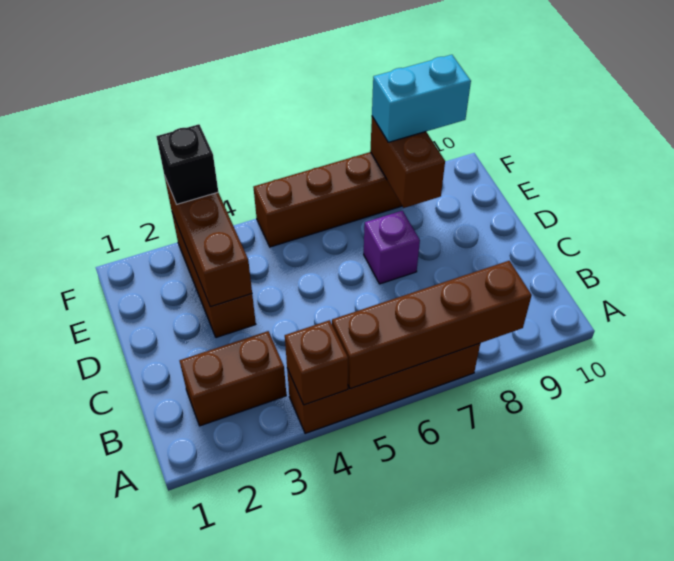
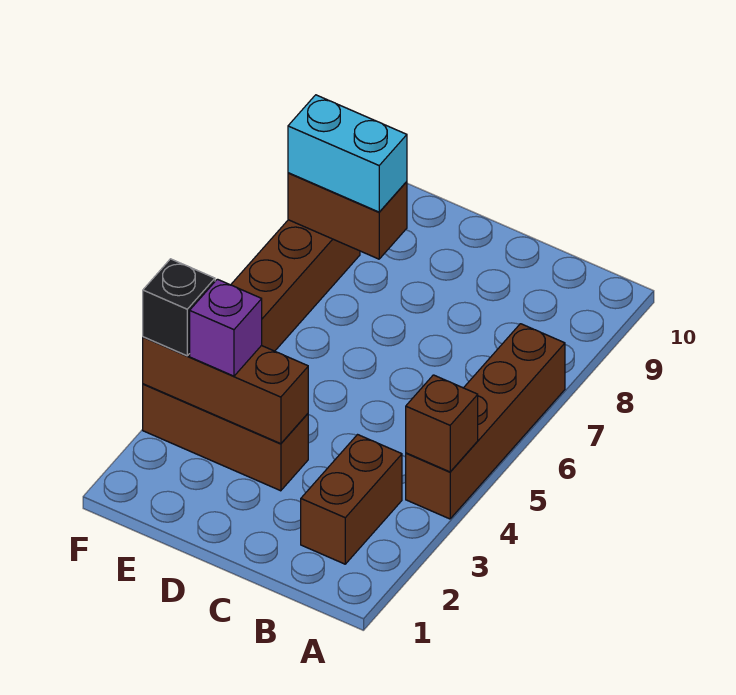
brown 1x4 brick [332,261,532,389] -> none
purple 1x1 brick [364,211,420,284] -> purple 1x1 brick moved to [190,279,262,376]
cyan 1x2 brick [372,55,471,142] -> cyan 1x2 brick turned to [288,95,407,212]

